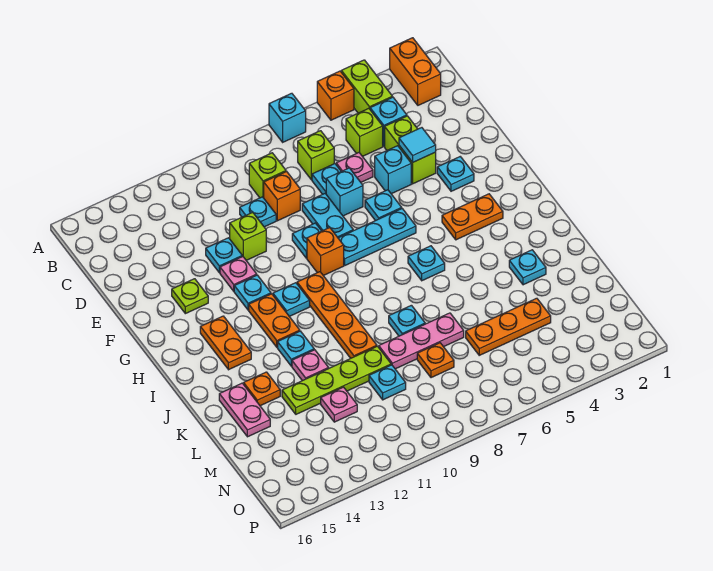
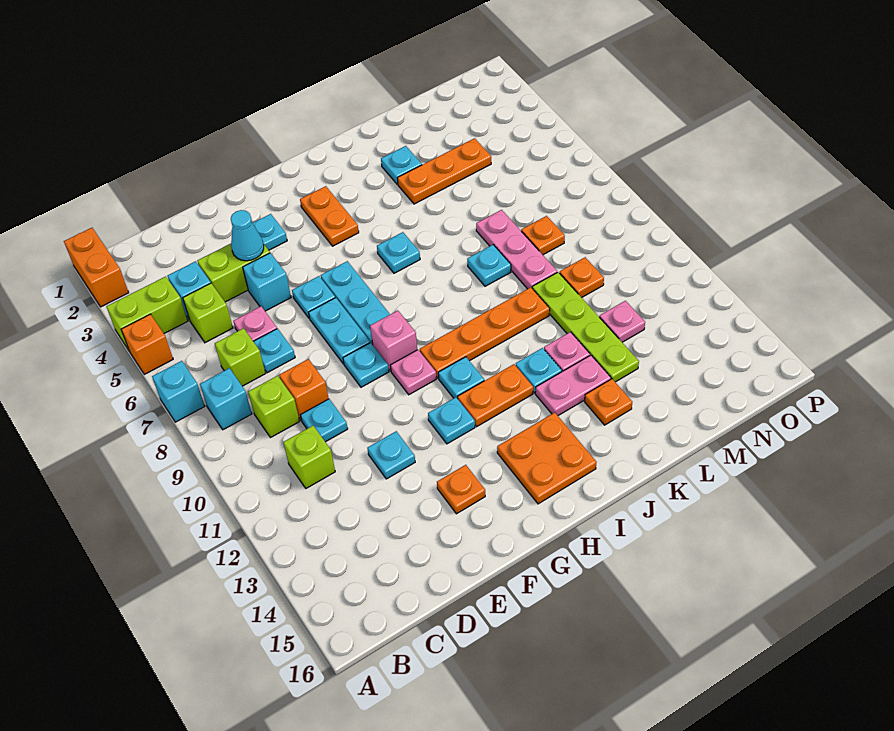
orange 1x2 brick [390,38,441,105] -> orange 1x2 brick turned to [64,228,129,307]
cyan 1x1 tile [399,128,436,162] -> cyan 1x1 cone [231,210,264,261]
cyan 1x1 brick [326,168,363,216] -> cyan 1x1 brick moved to [200,368,252,430]
cyan 1x2 plate [302,194,353,238] -> cyan 1x2 plate turned to [309,298,370,364]
lime 1x1 brick [230,212,266,260] -> lime 1x1 brick moved to [283,426,335,488]
pink 1x1 plate [220,256,257,291] -> pink 1x1 plate moved to [390,350,436,395]
lime 1x1 plate [172,279,208,314] -> orange 1x1 plate [437,465,485,514]
orange 1x1 brick [307,228,344,276] -> pink 1x1 brick [370,311,417,371]
orange 1x2 plate [200,316,251,370] -> orange 2x2 plate [497,413,597,504]
pink 1x2 plate [219,383,270,437] -> pink 1x2 plate moved to [535,355,611,416]
orange 1x3 plate [466,298,551,355] -> orange 1x3 plate turned to [397,138,491,204]
cyan 1x1 plate [369,365,406,400] -> orange 1x1 plate [560,257,604,298]

